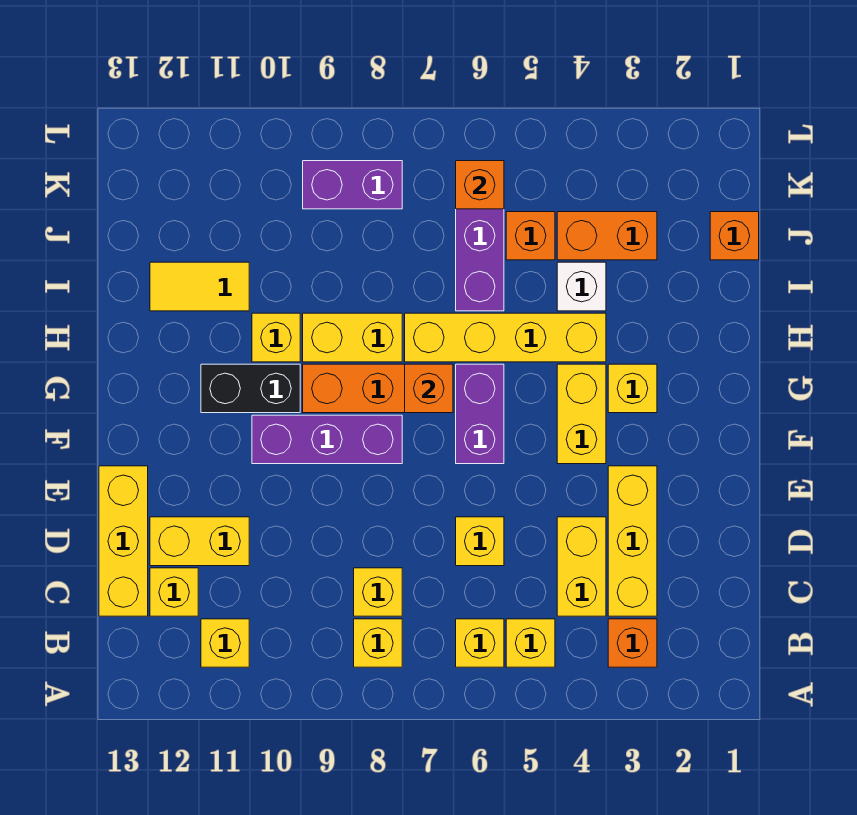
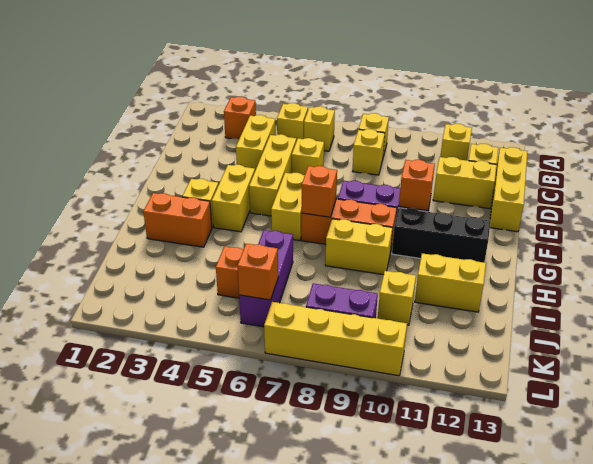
yellow 1x3 brick [608,466,657,616] -> yellow 1x3 brick moved to [249,134,296,216]
purple 1x2 brick [456,364,504,464] -> yellow 1x2 brick [271,173,305,241]
black 1x2 brick [201,364,300,413] -> black 1x3 brick [392,208,490,262]
yellow 1x4 brick [405,313,606,362] -> yellow 1x4 brick moved to [264,302,407,376]
yellow 1x1 brick [252,313,300,362] -> yellow 1x1 brick moved to [378,271,416,325]
white 1x1 brick [557,262,606,311] -> none
yellow 1x2 tile [150,262,249,311] -> yellow 1x2 brick [415,253,486,312]
orange 1x1 brick [710,212,759,260] -> orange 1x1 brick moved to [399,160,435,211]
orange 1x2 brick [557,212,657,260] -> orange 1x2 brick moved to [143,193,212,247]

